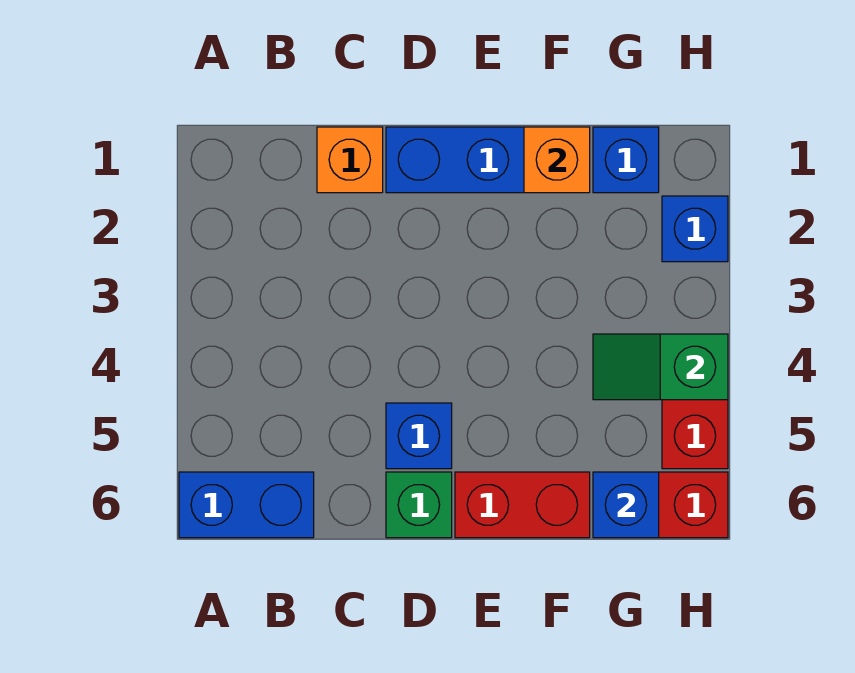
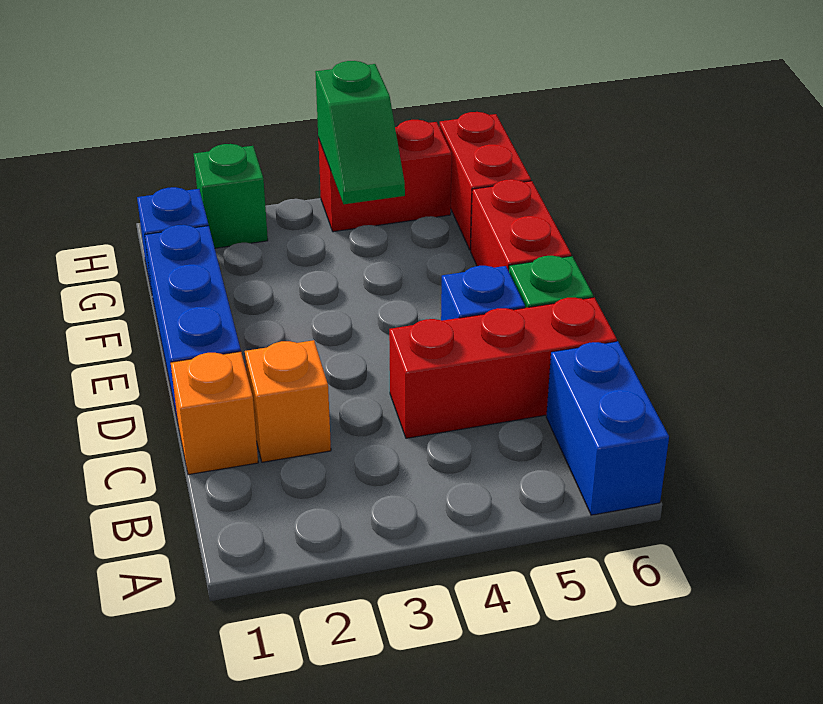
none -> red 1x3 brick [389,297,617,438]
orange 1x1 brick [524,127,590,193] -> orange 1x1 brick moved to [245,340,331,462]
blue 1x1 brick [593,472,659,538] -> none
blue 1x1 brick [662,196,728,262] -> green 1x1 brick [194,144,268,248]

